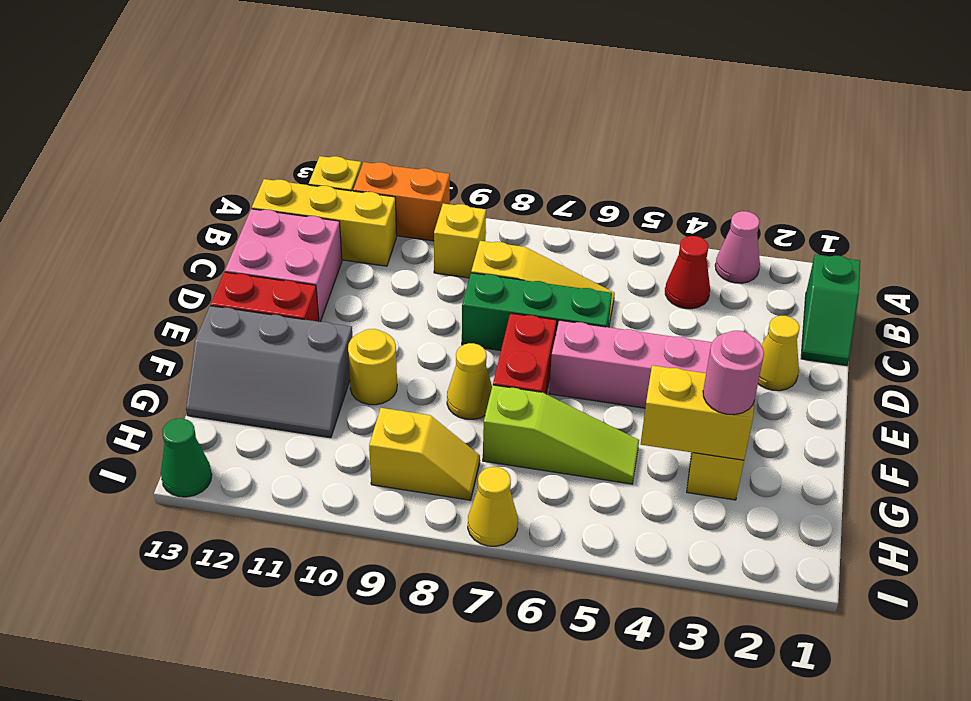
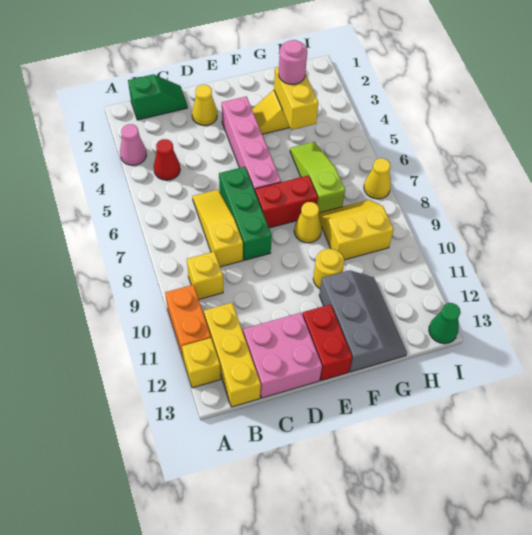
yellow 1x2 slope [369,408,480,500] -> yellow 2x2 slope [318,200,394,260]

